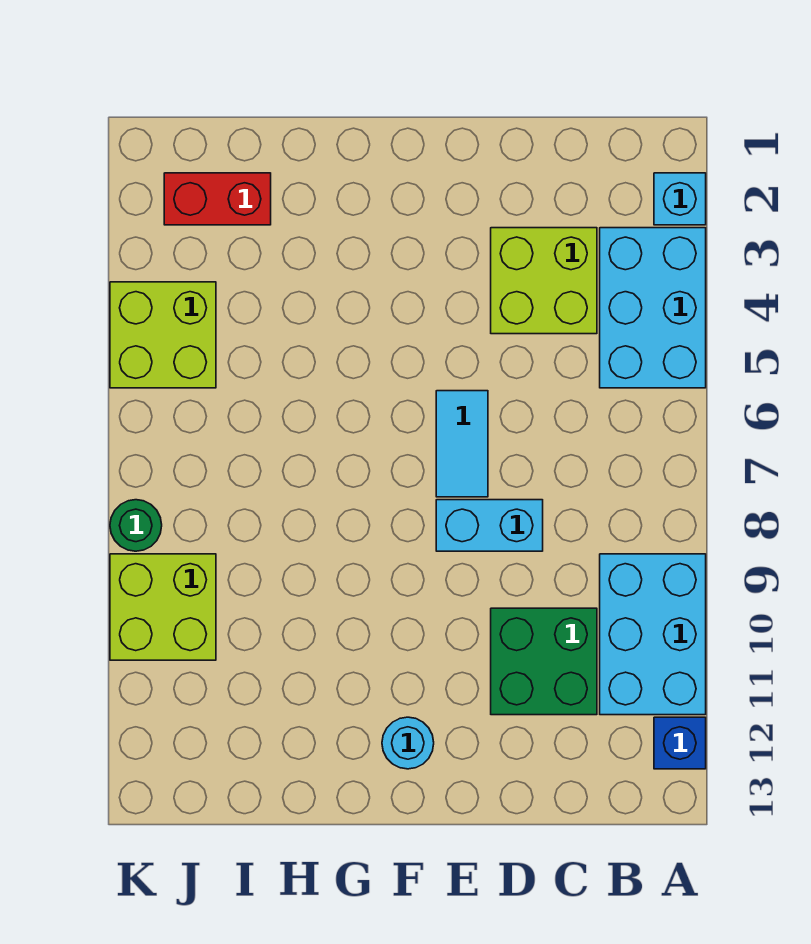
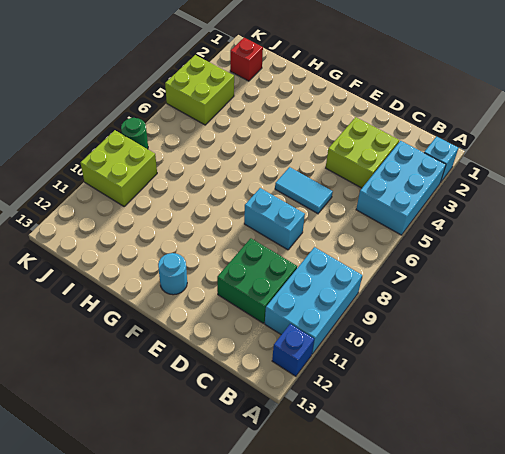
cyan 1x2 tile [436,391,488,497] -> cyan 1x2 tile turned to [275,167,333,214]
red 1x2 brick [164,173,271,225] -> red 1x1 brick [230,38,263,81]

